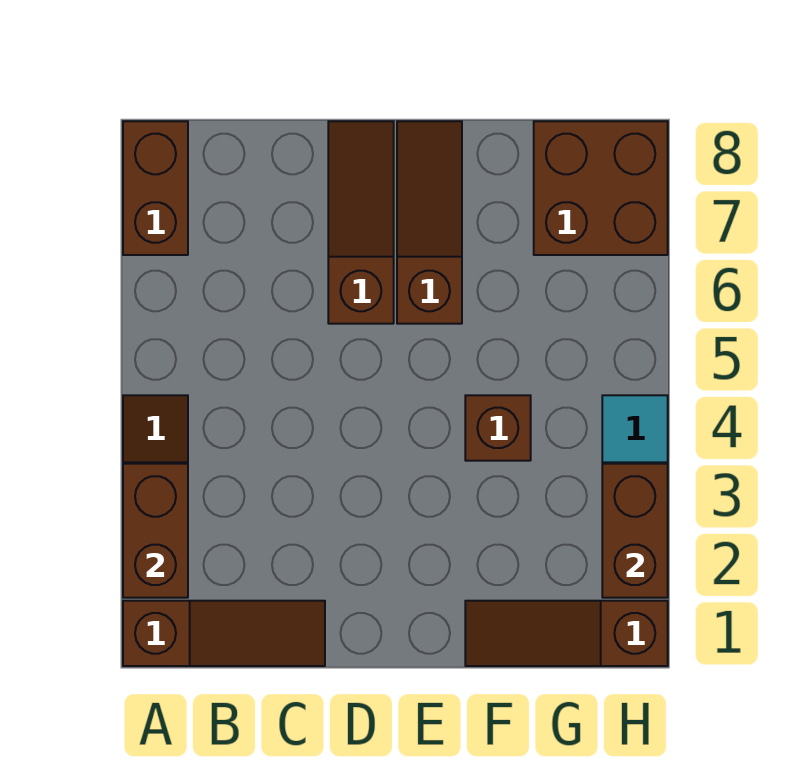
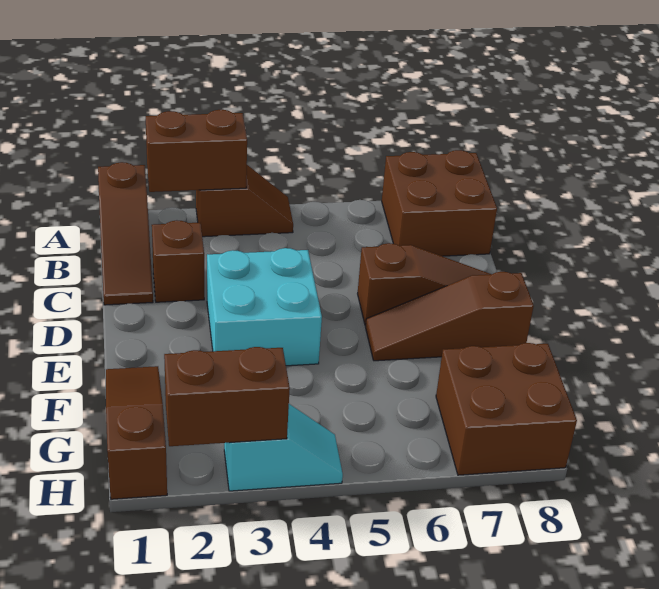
brown 1x2 brick [123,121,188,255] -> brown 2x2 brick [382,150,497,256]
none -> cyan 2x2 brick [207,248,322,366]
brown 1x3 slope [397,121,462,324] -> brown 1x3 slope turned to [366,272,534,361]
brown 1x1 brick [465,395,531,461] -> brown 1x1 brick moved to [152,220,204,302]

